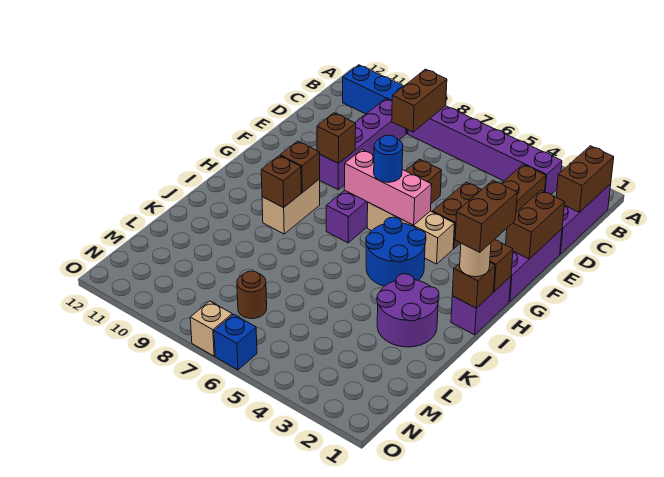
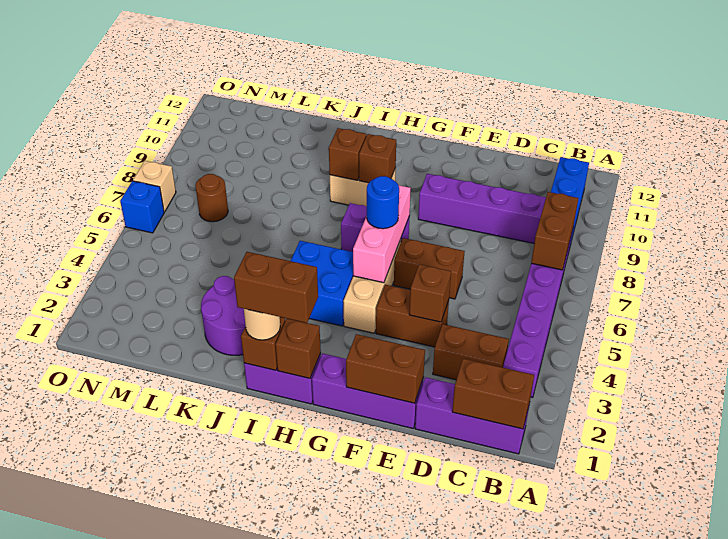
brown 1x2 brick [392,69,447,132] -> brown 1x2 brick turned to [531,192,579,270]
brown 1x1 brick [317,113,356,163] -> brown 1x1 brick moved to [409,264,451,322]
blue 2x2 round brick [366,217,426,286] -> blue 2x2 brick [291,241,353,326]

